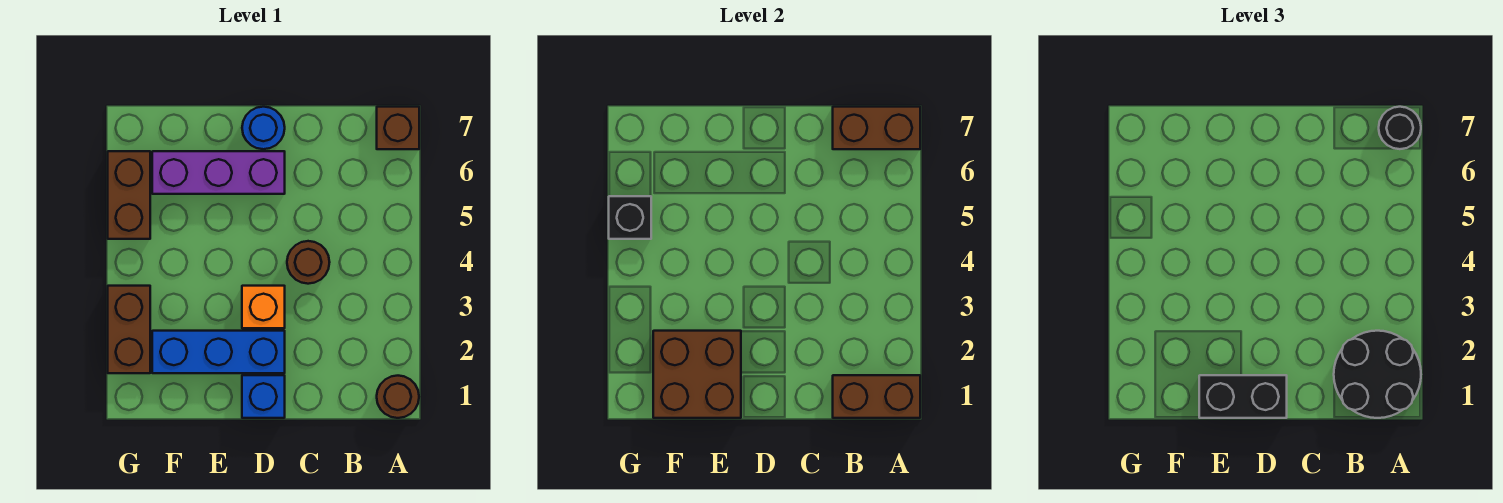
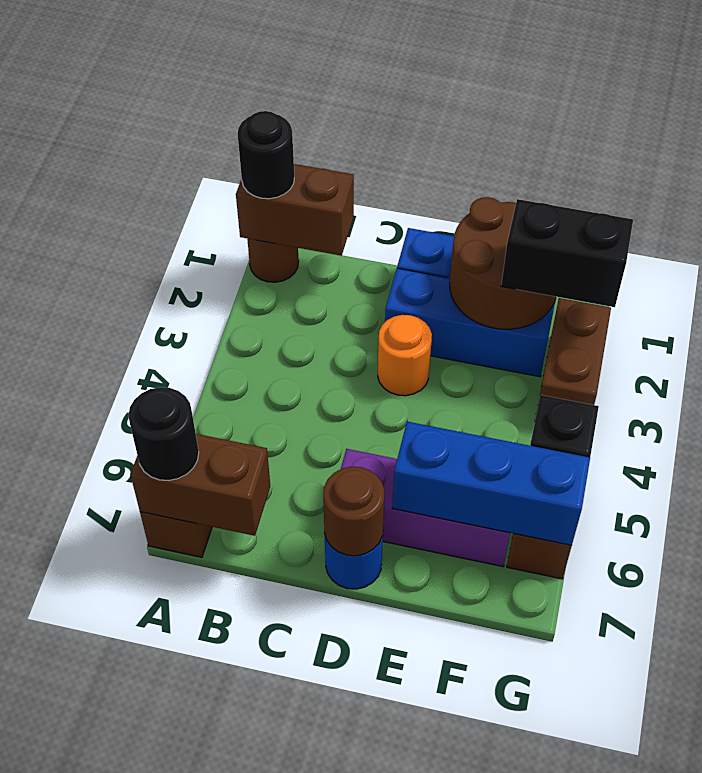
black 2x2 round brick [1334,331,1421,418] -> black 1x1 round brick [238,111,294,199]
brown 1x1 round brick [287,241,330,284] -> brown 1x1 round brick moved to [323,467,384,556]
black 1x2 brick [1199,375,1287,418] -> black 1x2 brick moved to [501,199,633,307]
orange 1x1 brick [242,286,285,328] -> orange 1x1 round brick [378,315,432,396]
brown 2x2 brick [653,331,741,418] -> brown 2x2 round brick [450,197,556,329]
none -> blue 1x3 brick [392,422,590,546]

